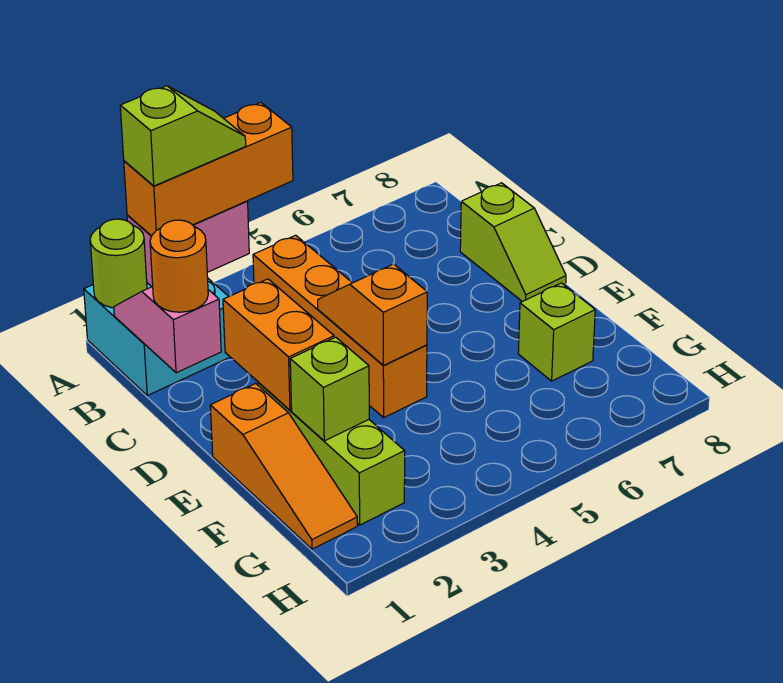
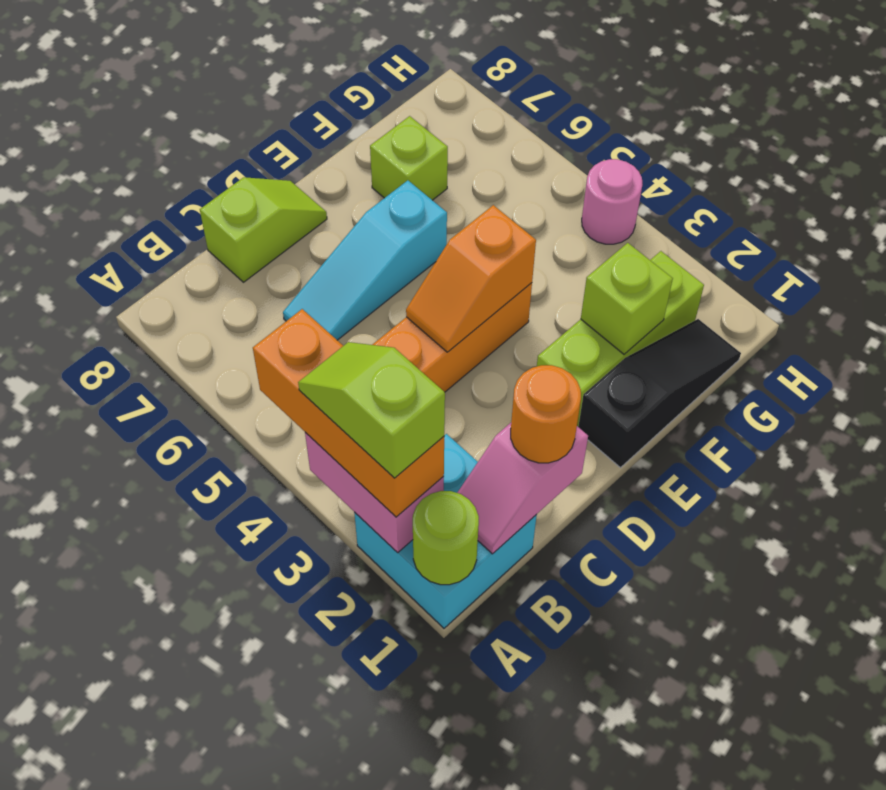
none -> cyan 1x3 slope [283,180,447,340]
orange 1x2 brick [223,279,334,410] -> none
orange 1x3 slope [210,384,357,549] -> black 1x3 slope [578,319,741,468]
none -> pink 1x1 round brick [582,159,642,244]

